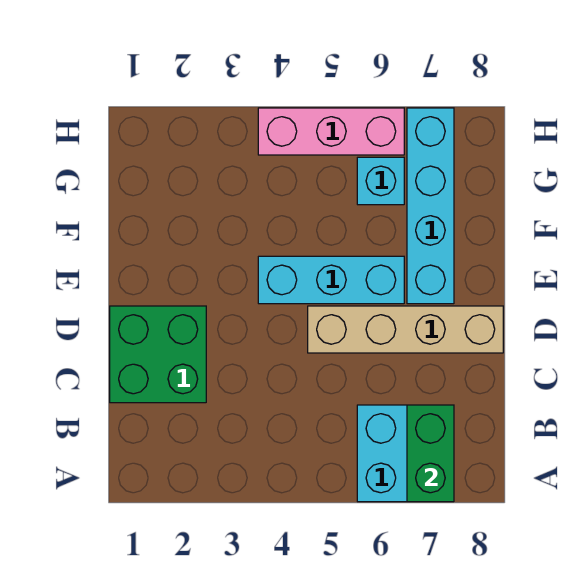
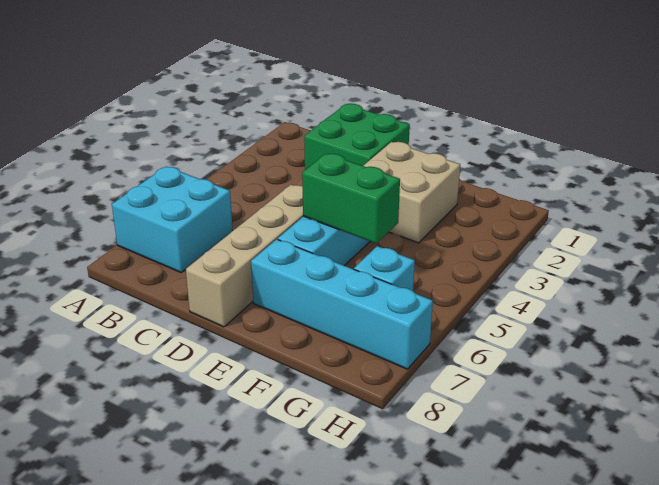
green 1x2 brick [407,405,454,502] -> green 1x2 brick moved to [302,153,400,243]
none -> tan 2x2 brick [363,142,460,243]
pink 1x3 brick [258,108,404,155] -> none

